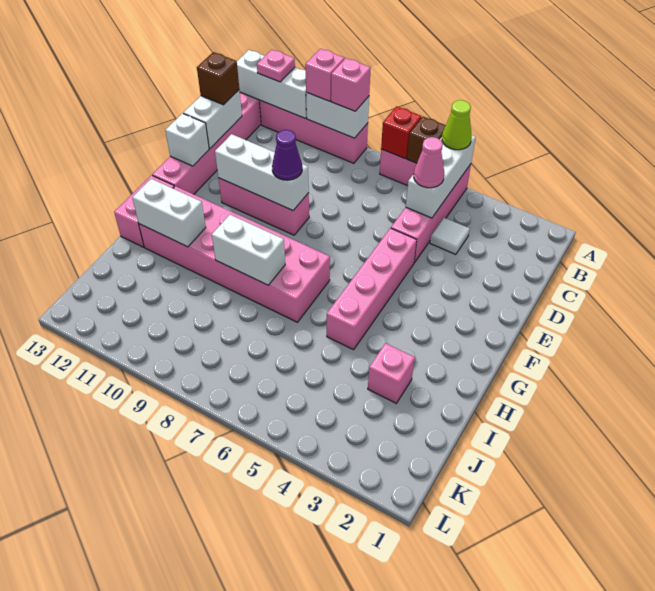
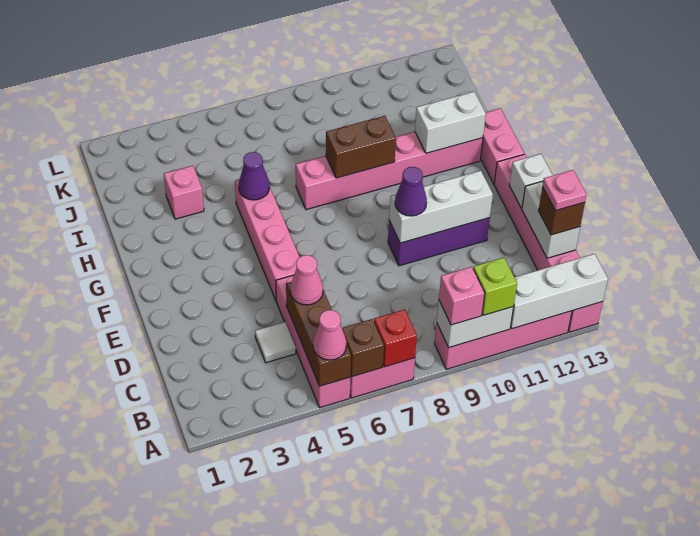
white 1x3 brick [406,135,476,218] -> brown 1x3 brick [286,282,351,386]
lime 1x1 cone [442,100,472,150] -> pink 1x1 cone [313,310,347,360]
pink 1x1 brick [305,49,345,101] -> lime 1x1 brick [473,258,517,315]
pink 1x1 plate [257,50,295,82] -> pink 1x1 plate moved to [543,170,587,211]
pink 1x3 brick [218,178,309,235] -> purple 1x3 brick [388,218,490,266]
pink 2x6 brick [139,186,330,322] -> pink 1x6 brick [296,132,483,210]
none -> purple 1x1 cone [239,152,270,200]
white 1x2 brick [212,215,285,285] -> brown 1x2 brick [326,116,396,178]

